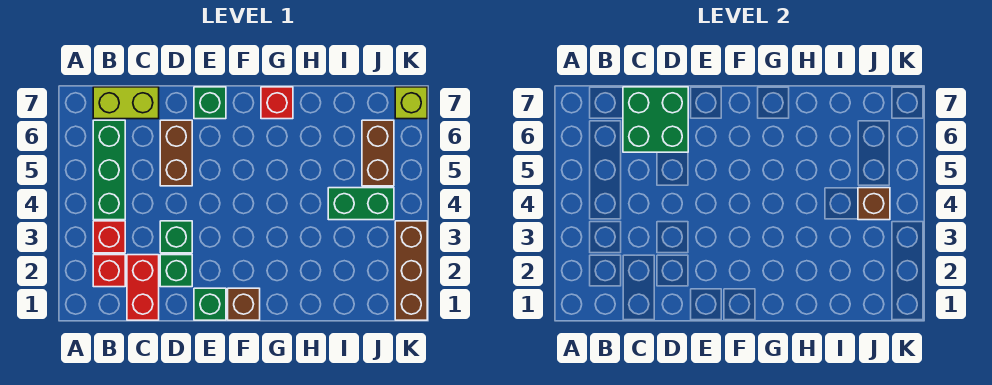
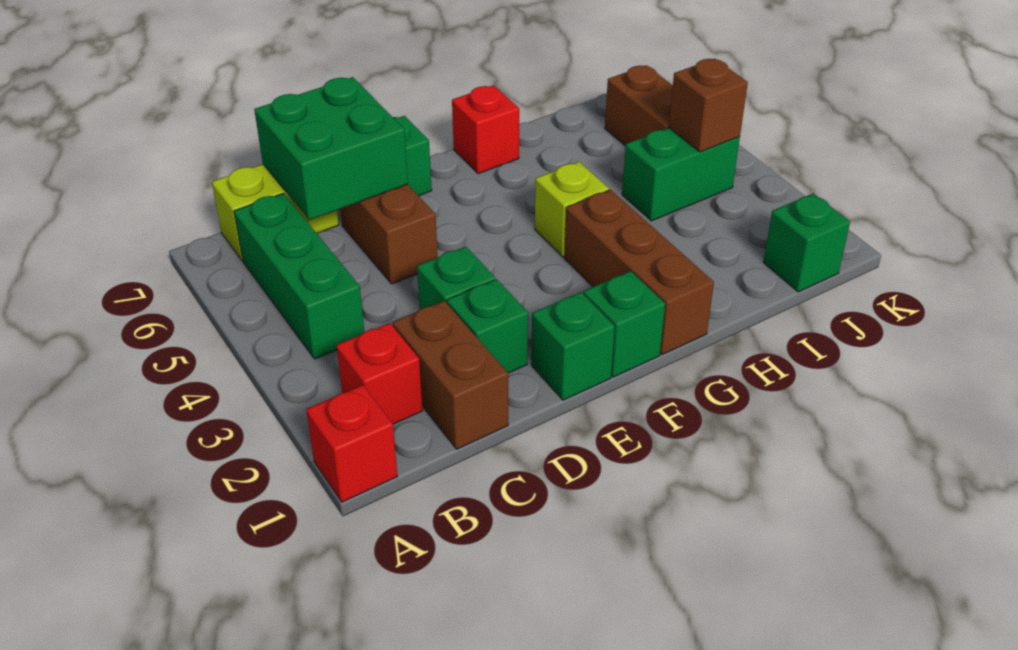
red 1x1 brick [93,221,125,253] -> red 1x1 brick moved to [306,385,397,502]
red 1x2 brick [127,255,159,320] -> brown 1x2 brick [393,301,508,449]
brown 1x1 brick [228,288,260,320] -> green 1x1 brick [583,271,665,377]
none -> green 1x1 brick [763,193,850,292]
brown 1x3 brick [395,221,427,320] -> brown 1x3 brick moved to [564,190,714,355]
lime 1x1 brick [395,87,427,119] -> lime 1x1 brick moved to [535,162,609,257]

